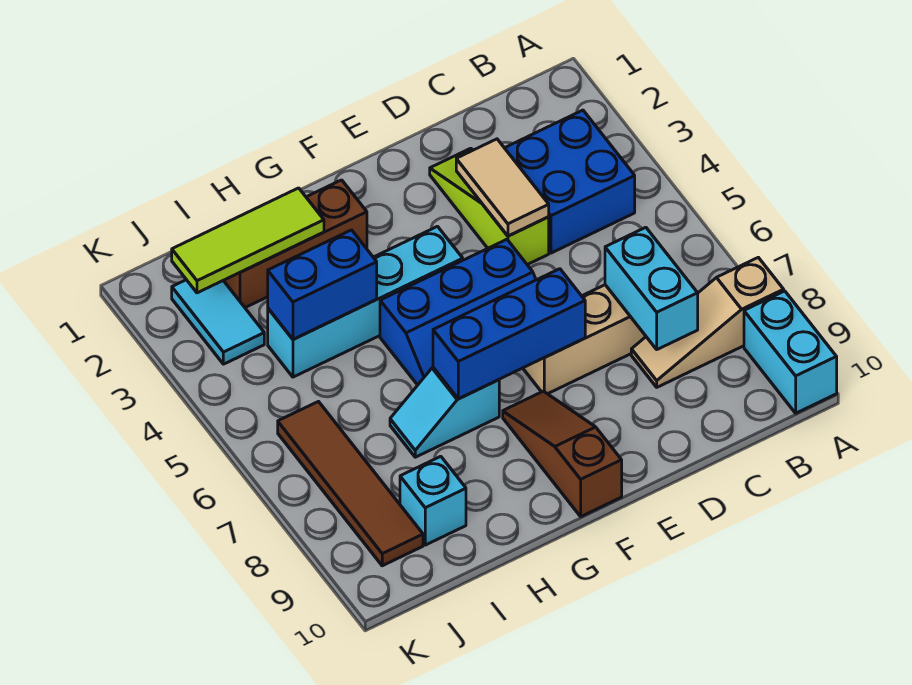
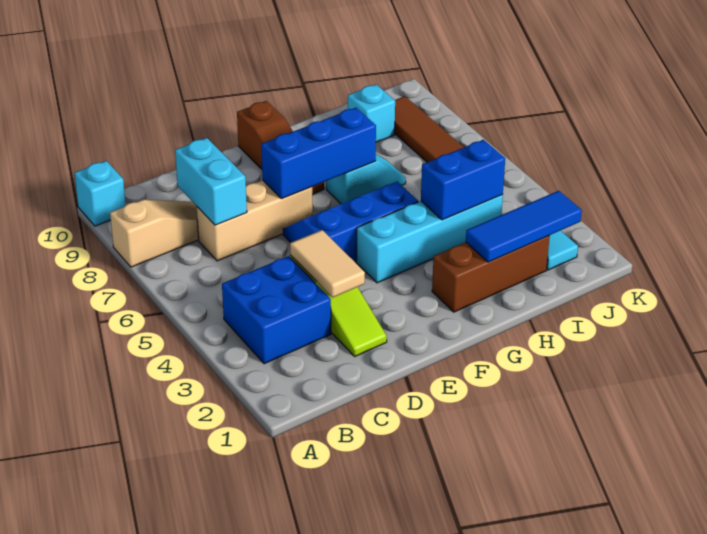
cyan 1x2 brick [744,291,837,413] -> cyan 1x1 brick [75,161,126,226]
lime 1x3 tile [172,188,324,293] -> blue 1x3 tile [466,191,582,262]

